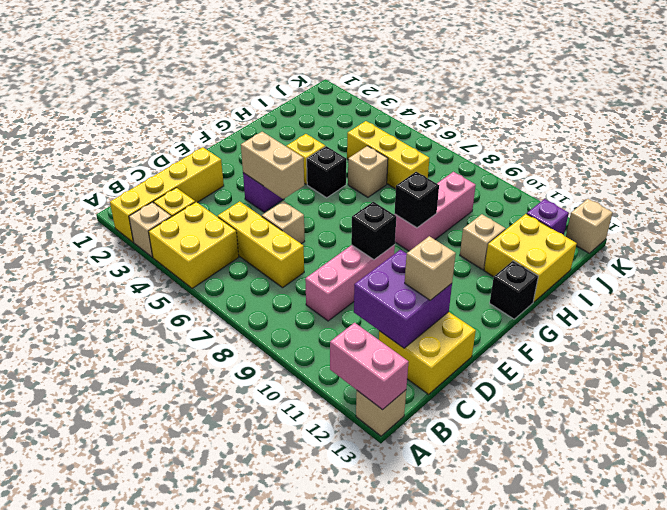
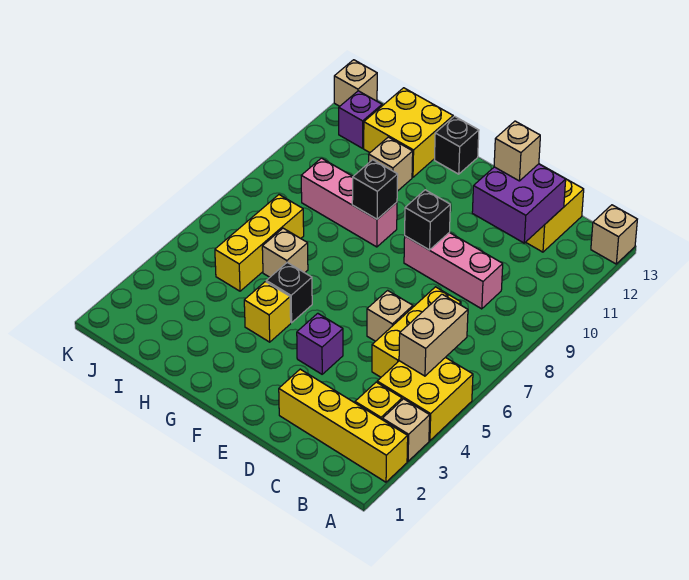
pink 1x2 brick [330,323,408,410] -> none
tan 1x2 brick [241,132,304,199] -> tan 1x2 brick moved to [399,294,468,376]

